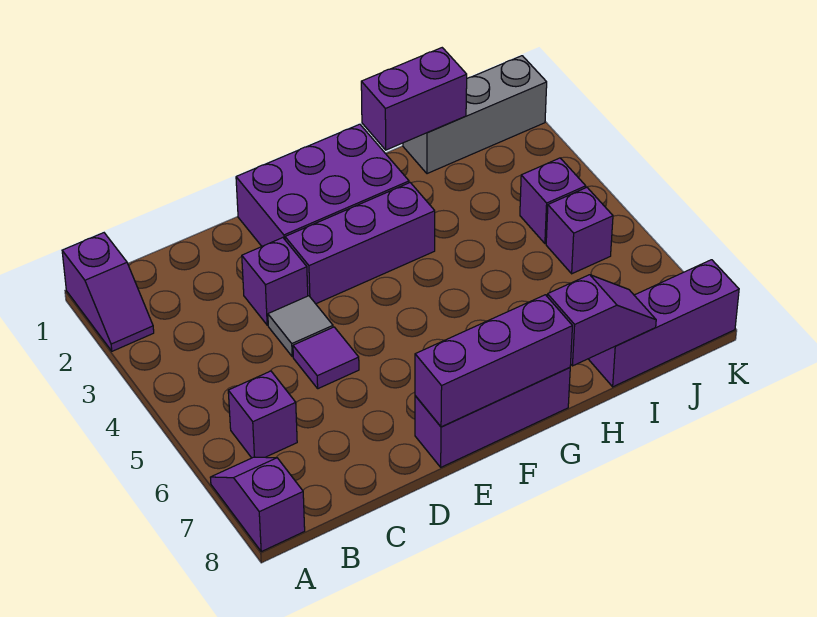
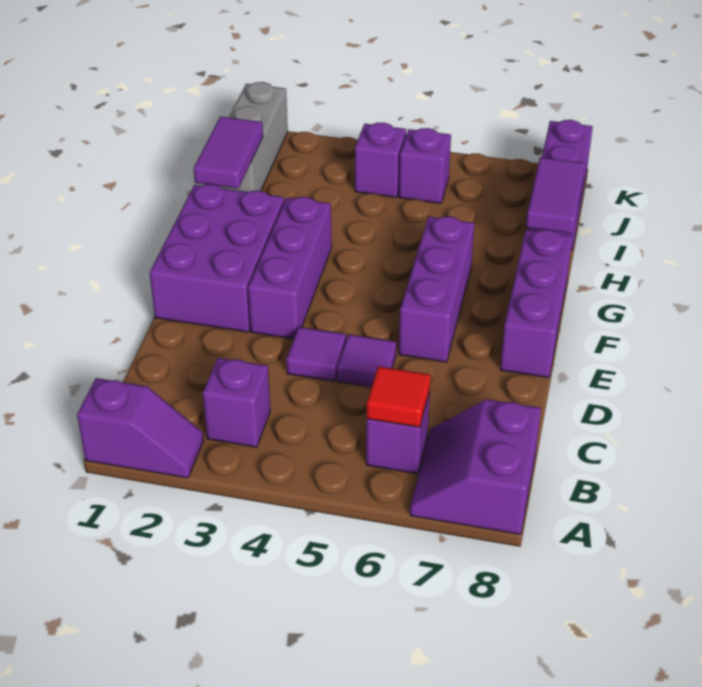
purple 1x2 slope [210,457,305,552] -> purple 2x2 slope [410,399,541,535]
none -> red 1x1 tile [367,366,431,427]
purple 1x1 brick [242,238,308,325] -> purple 1x1 brick moved to [203,358,270,447]
grey 1x1 tile [268,296,333,357] -> purple 1x1 tile [286,327,346,381]
purple 1x3 brick [415,295,572,427] -> purple 1x3 brick moved to [399,216,474,362]
purple 1x2 brick [361,48,467,150] -> purple 1x2 tile [194,117,263,189]
purple 1x2 slope [547,275,656,366] -> purple 1x2 tile [526,157,585,234]

